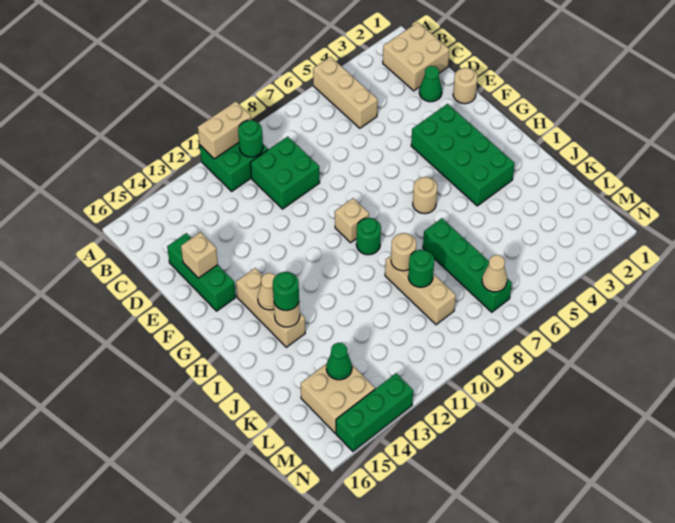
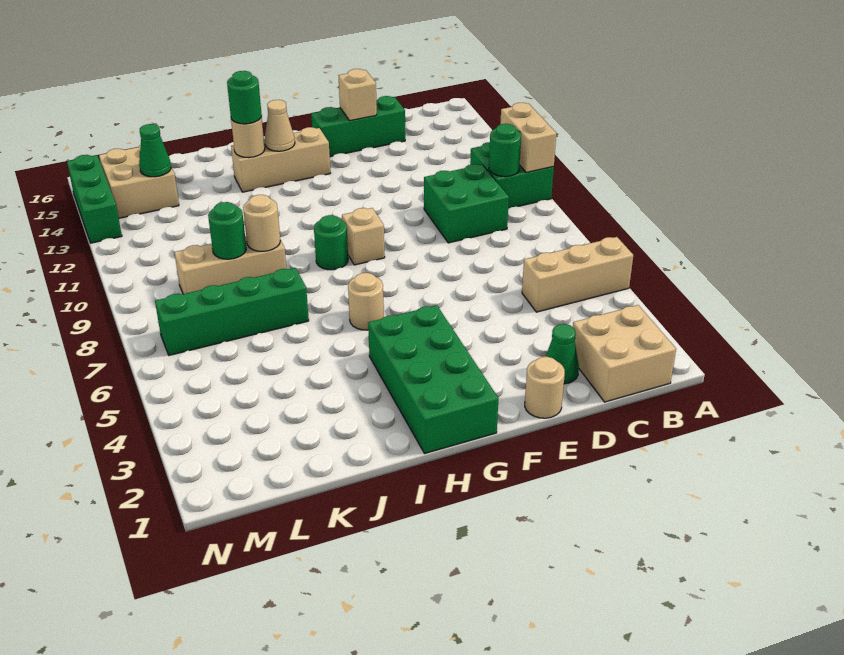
green 2x4 brick [411,104,515,206] -> green 2x4 brick turned to [368,305,499,454]
tan 1x1 cone [482,255,507,292] -> none

